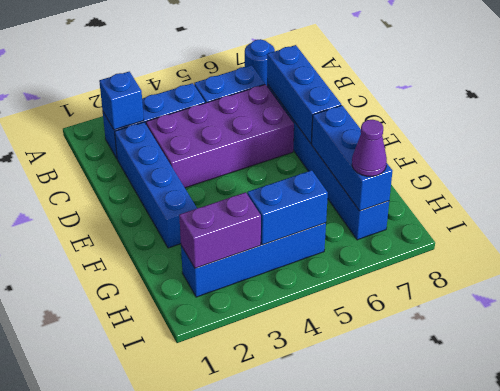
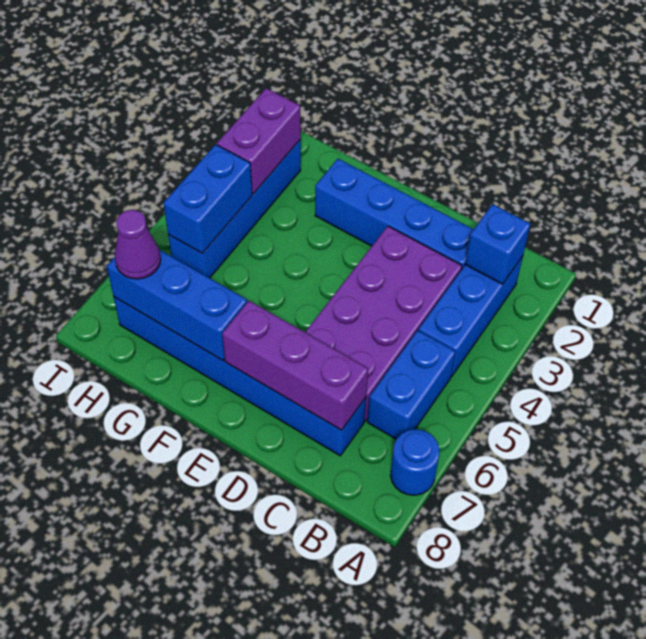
blue 1x3 brick [267,45,341,144] -> purple 1x3 brick [222,301,368,430]

